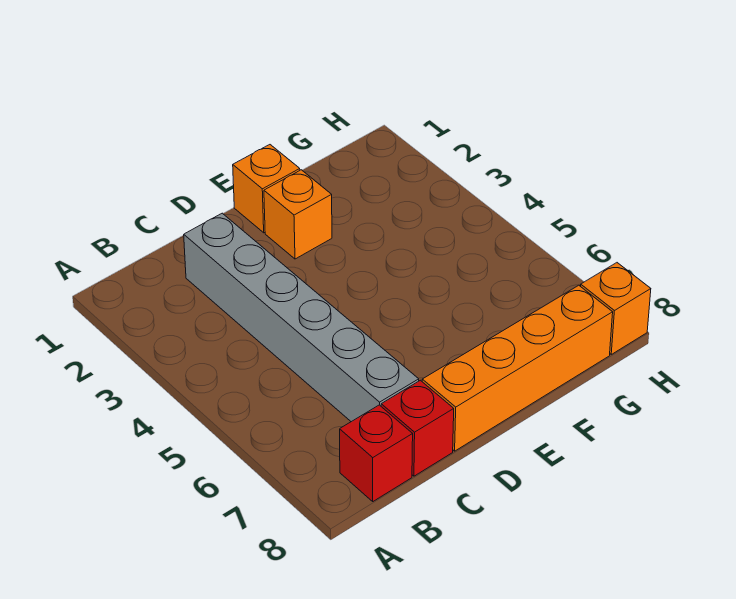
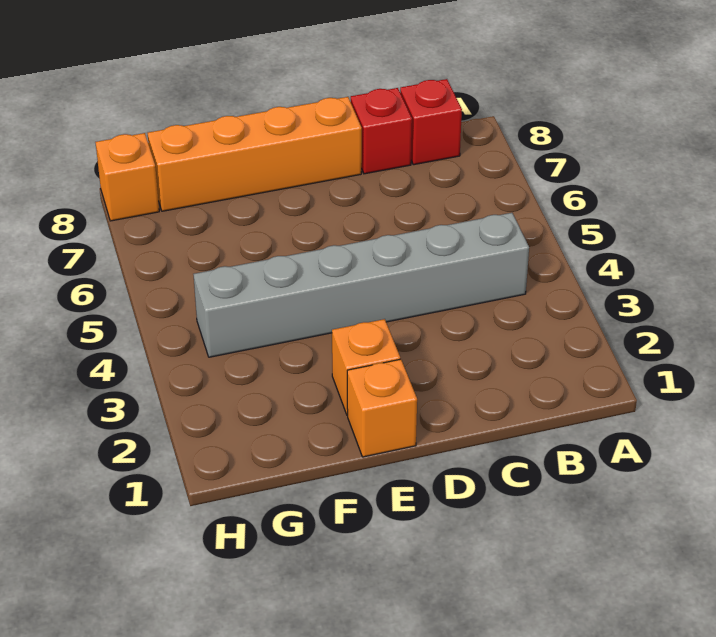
grey 1x6 brick [184,213,419,422] -> grey 1x6 brick turned to [193,213,529,357]

